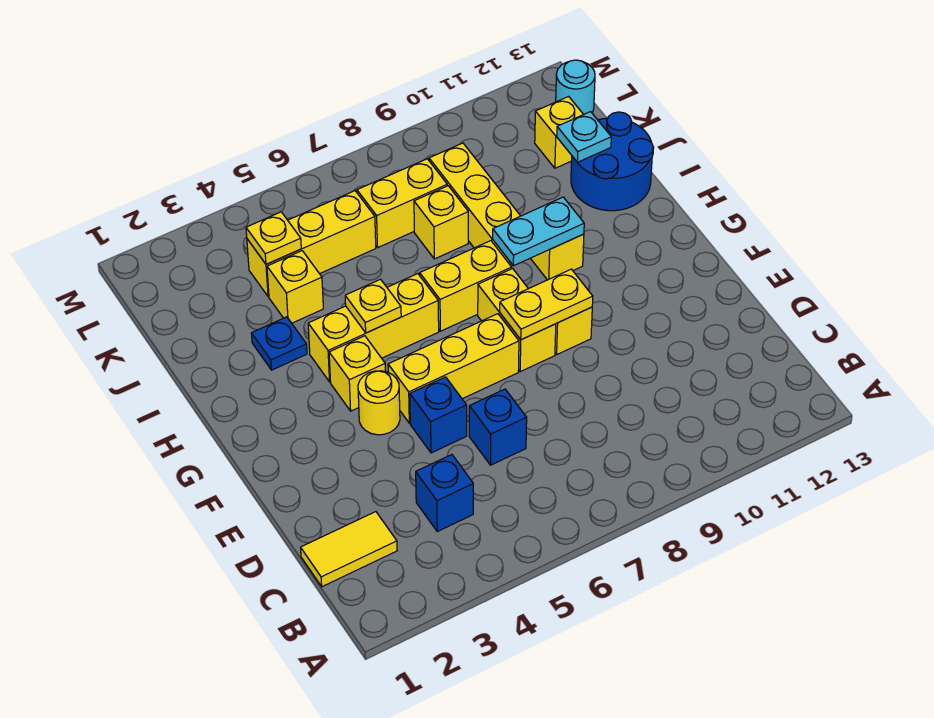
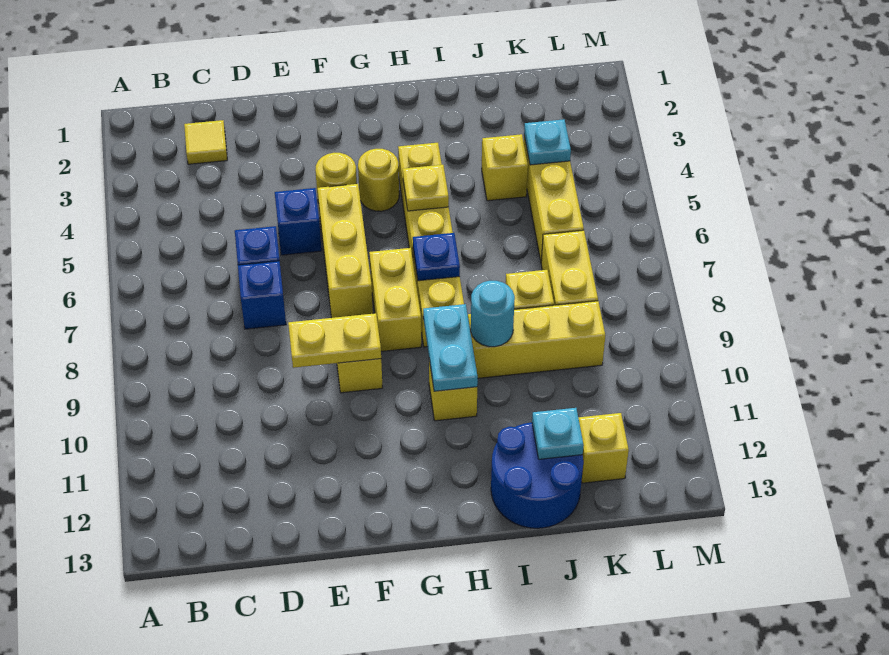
yellow 1x2 tile [301,512,397,587] -> yellow 1x1 tile [184,120,227,164]
blue 1x1 brick [416,455,473,531] -> blue 1x1 brick moved to [238,261,286,329]
yellow 1x2 brick [478,269,556,372] -> yellow 1x2 brick turned to [369,248,421,351]
yellow 1x2 plate [500,269,593,340] -> yellow 1x2 plate turned to [288,313,381,368]
yellow 1x1 brick [329,336,386,411] -> yellow 1x1 round brick [358,149,399,211]
blue 1x1 plate [251,317,307,370] -> blue 1x1 plate moved to [413,233,460,281]
yellow 1x1 plate [246,212,301,264] -> cyan 1x1 plate [524,119,571,165]
cyan 1x1 round brick [556,60,595,114] -> cyan 1x1 round brick moved to [471,281,515,347]

